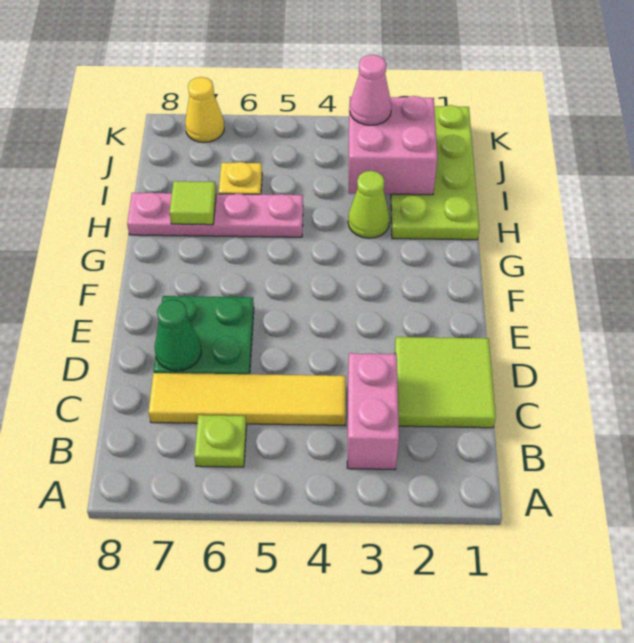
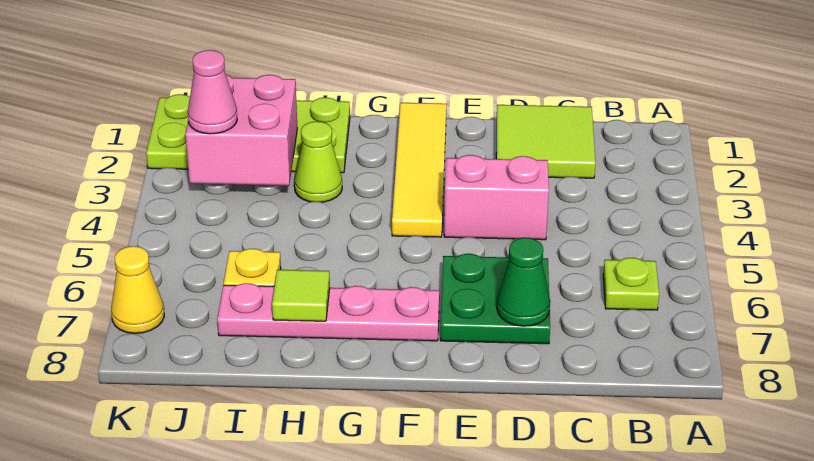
pink 1x2 brick [347,353,399,470] -> pink 1x2 brick moved to [444,155,549,240]
yellow 1x4 tile [149,373,346,425] -> yellow 1x4 tile moved to [392,103,446,237]
pink 1x4 plate [127,192,303,237] -> pink 1x4 plate turned to [217,283,439,341]

